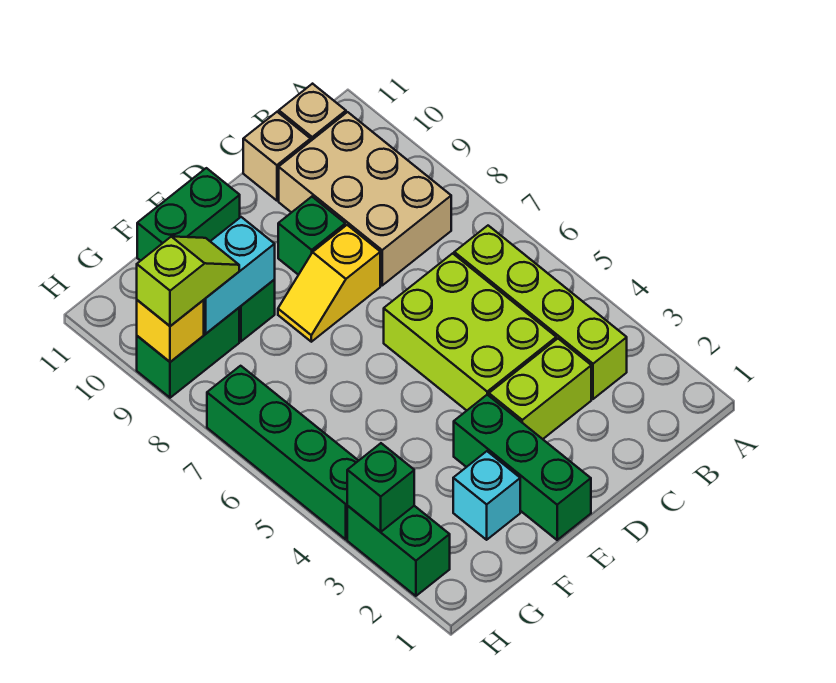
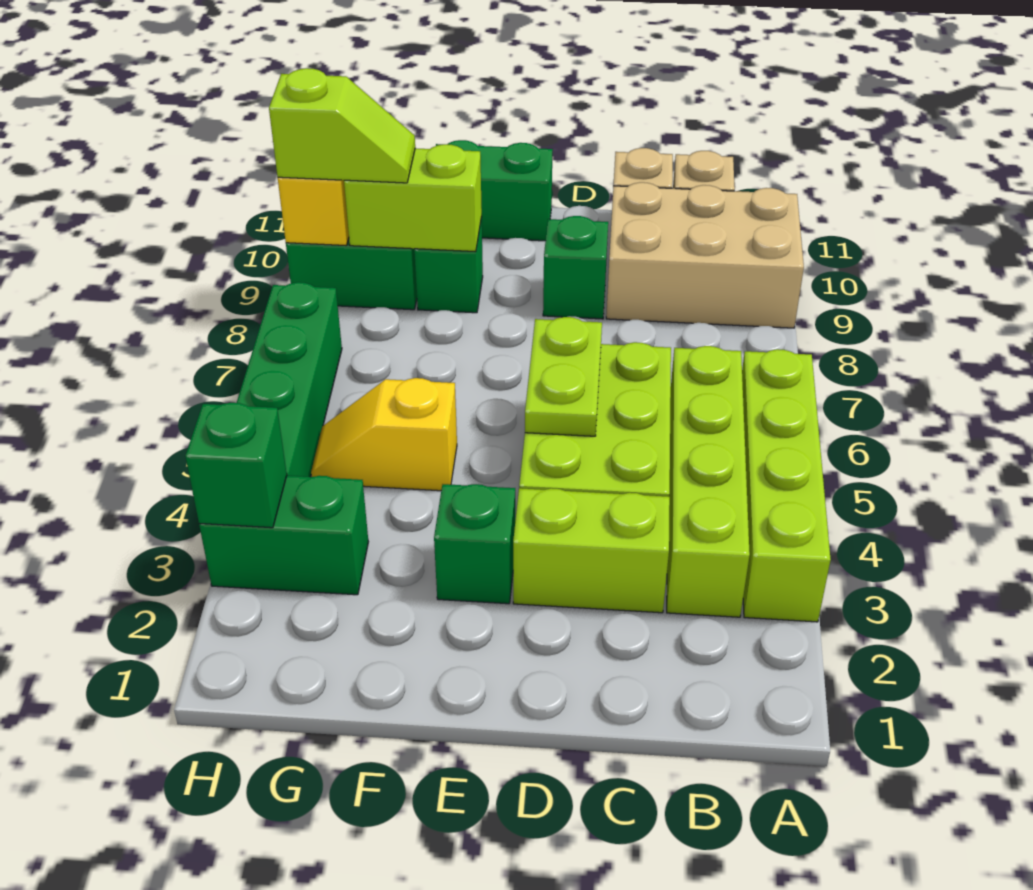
none -> lime 1x4 brick [742,349,831,622]
tan 2x3 brick [279,112,451,285] -> tan 2x3 brick turned to [606,182,804,328]
none -> lime 1x2 plate [525,317,602,436]
yellow 1x2 slope [278,225,380,342] -> yellow 1x2 slope moved to [311,378,457,491]
green 1x3 brick [454,395,591,540] -> green 1x1 brick [434,484,515,604]
cyan 1x1 brick [453,451,520,540] -> none
cyan 1x2 brick [204,217,275,334] -> lime 1x2 brick [344,144,482,252]
green 1x2 brick [347,506,450,596] -> green 1x2 brick turned to [199,476,368,595]

